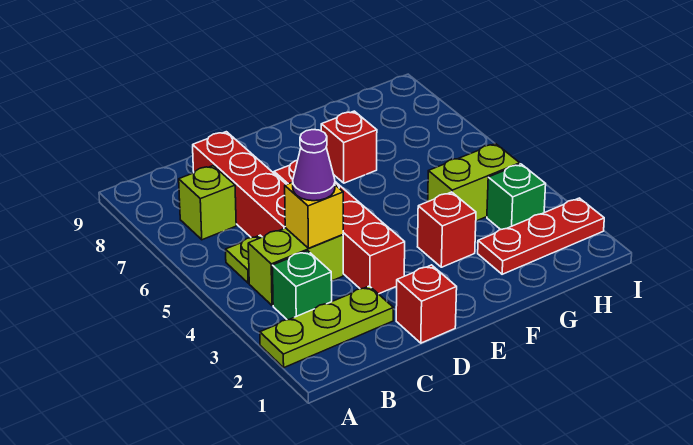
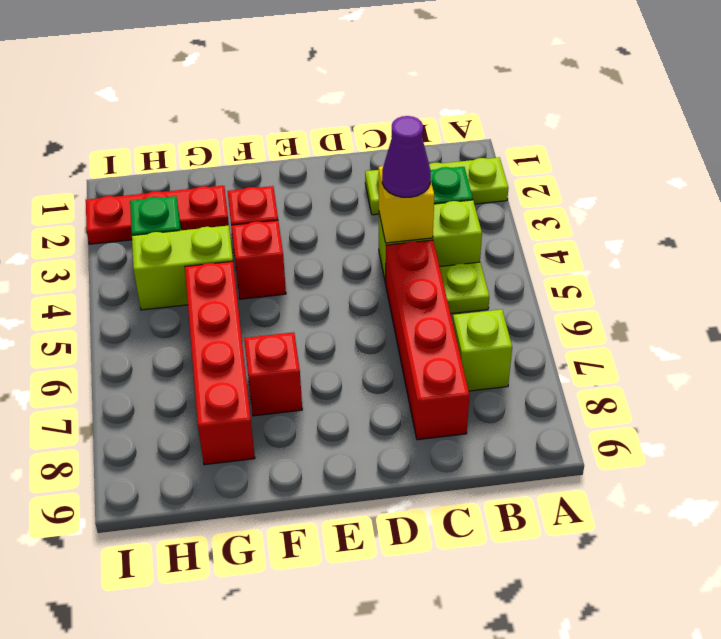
red 1x1 brick [396,265,457,343] -> red 1x1 brick moved to [231,220,286,299]
red 1x4 brick [274,160,405,294] -> red 1x4 brick moved to [185,261,255,465]

